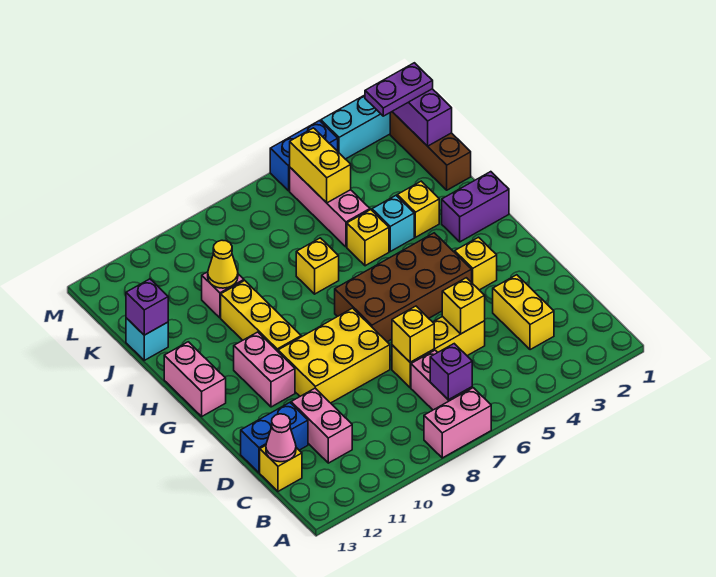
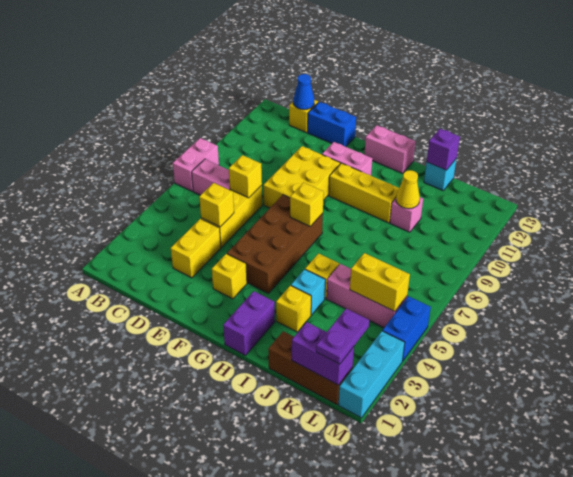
purple 1x1 brick [430,344,472,400] -> none
yellow 1x2 brick [493,275,554,350] -> yellow 1x2 brick turned to [171,219,221,278]
pink 1x2 brick [291,388,352,463] -> none
pink 1x1 cone [266,414,296,462] -> blue 1x1 cone [293,74,314,110]
blue 1x2 brick [241,403,308,473] -> blue 1x2 brick turned to [308,102,356,147]
yellow 1x1 brick [296,238,339,294] -> yellow 1x1 brick moved to [290,183,324,226]

